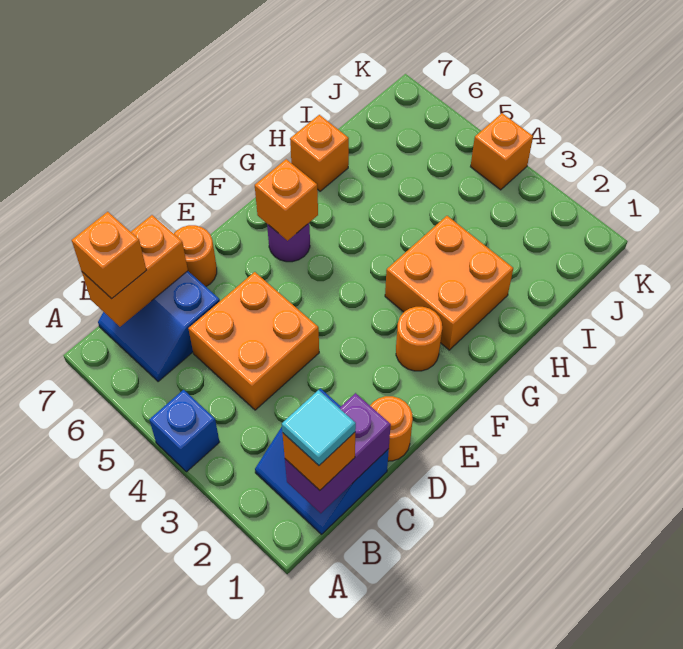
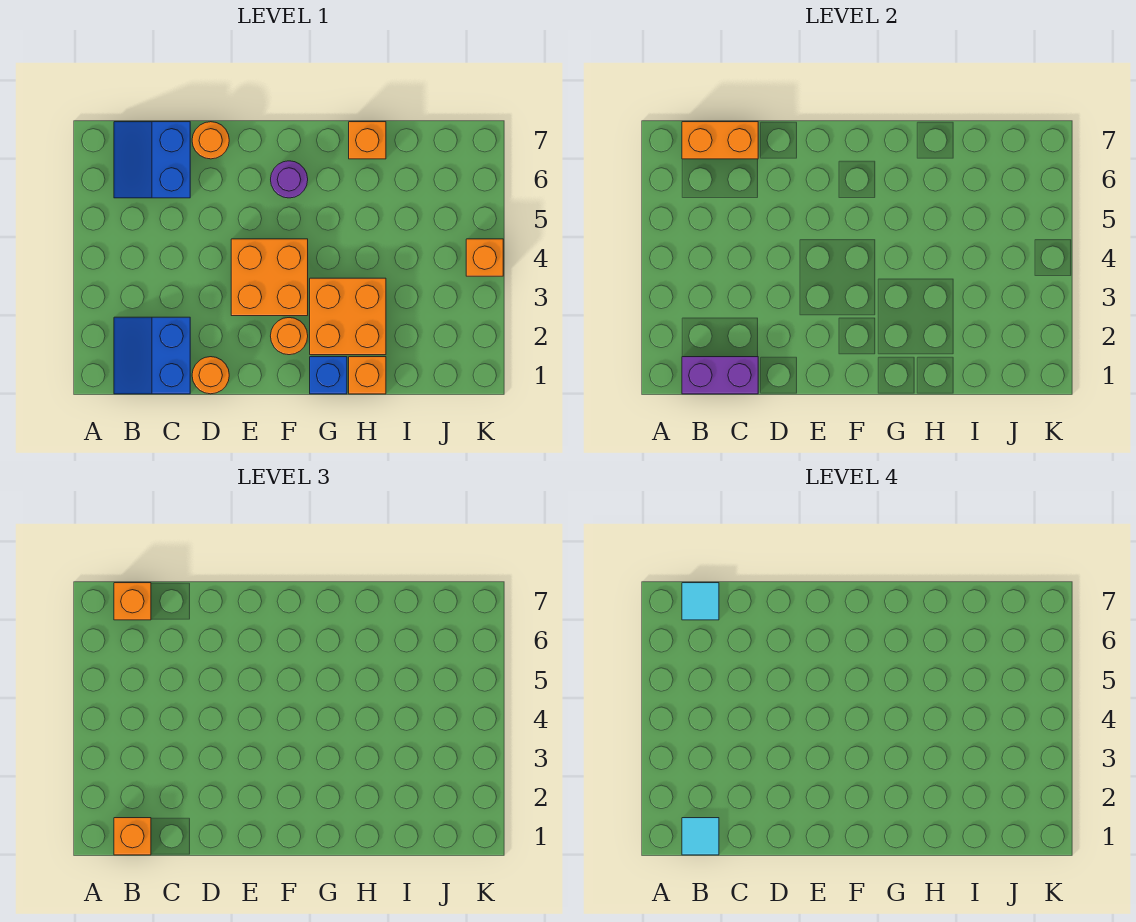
blue 1x1 brick [149,390,219,472] -> blue 1x1 brick moved to [310,357,347,394]
none -> cyan 1x1 tile [682,583,719,620]
orange 2x2 brick [188,272,319,410] -> orange 2x2 brick moved to [231,239,308,316]
orange 1x1 brick [255,159,318,241] -> orange 1x1 brick moved to [349,357,386,394]

